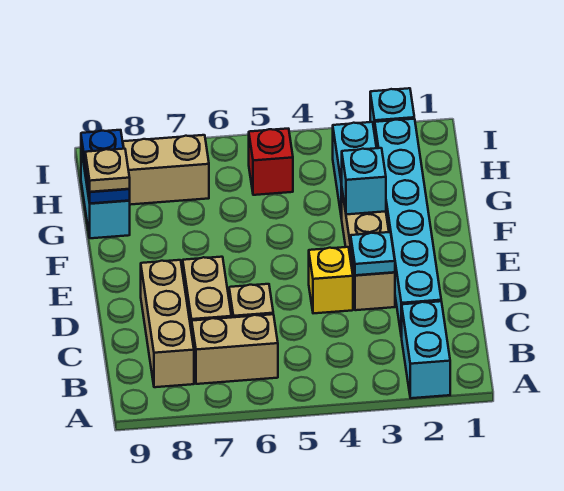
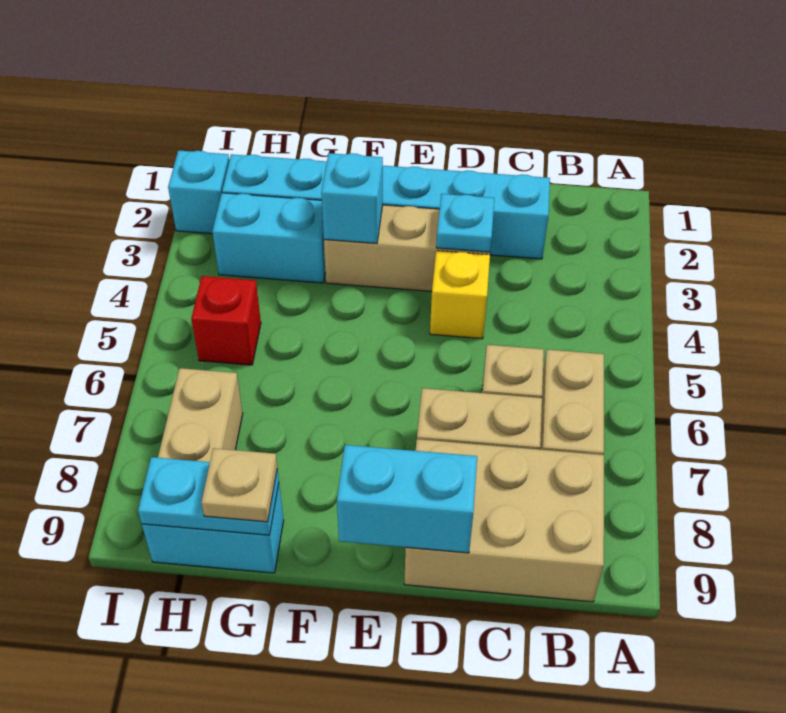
cyan 1x2 brick [402,301,450,398] -> cyan 1x2 brick moved to [337,445,477,553]
tan 1x3 brick [141,260,194,387] -> tan 2x3 brick [404,439,604,602]
blue 1x2 plate [81,130,130,203] -> cyan 1x2 plate [138,457,279,535]

